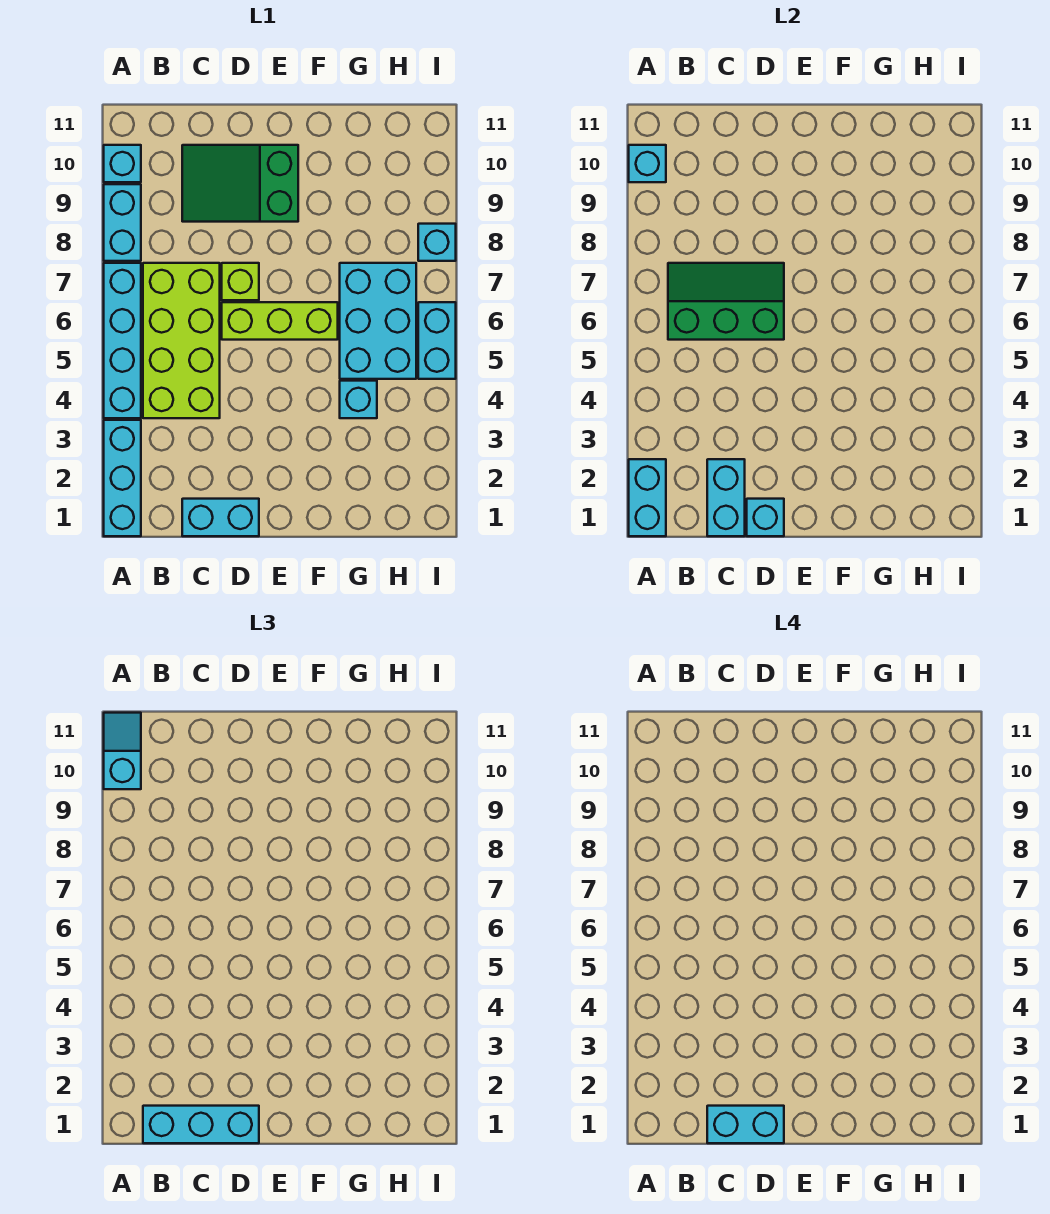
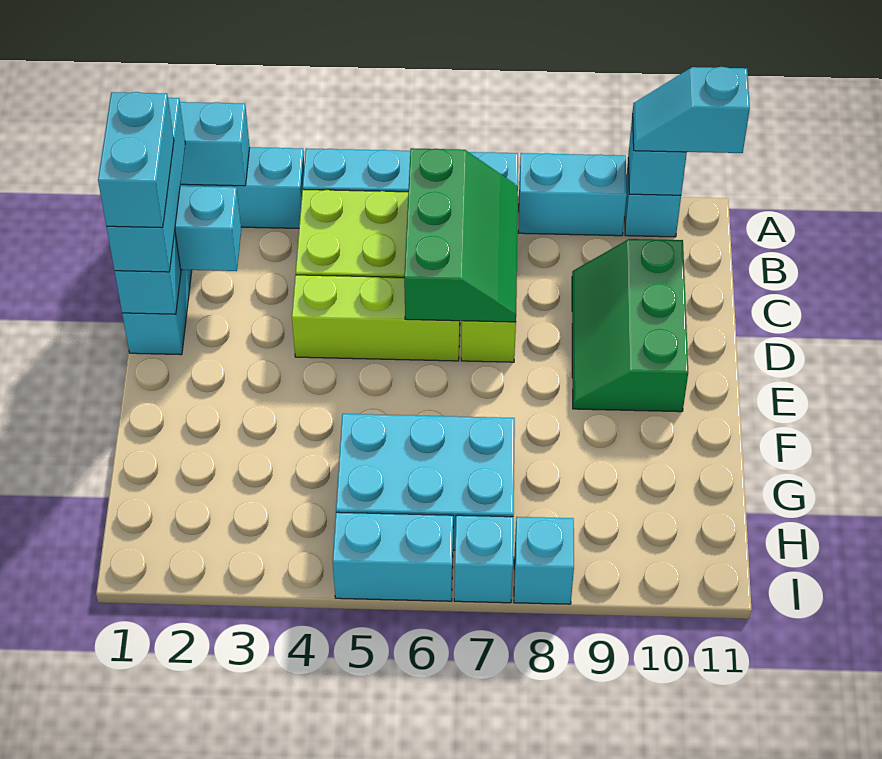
cyan 1x2 slope [104,713,141,789] -> cyan 1x2 slope turned to [633,67,750,153]
green 2x3 slope [182,145,298,222] -> green 2x3 slope turned to [572,239,688,412]
lime 1x3 brick [222,302,338,340] -> lime 1x3 brick turned to [292,275,460,361]
cyan 1x1 brick [340,381,377,418] -> cyan 1x1 brick moved to [454,515,513,603]

